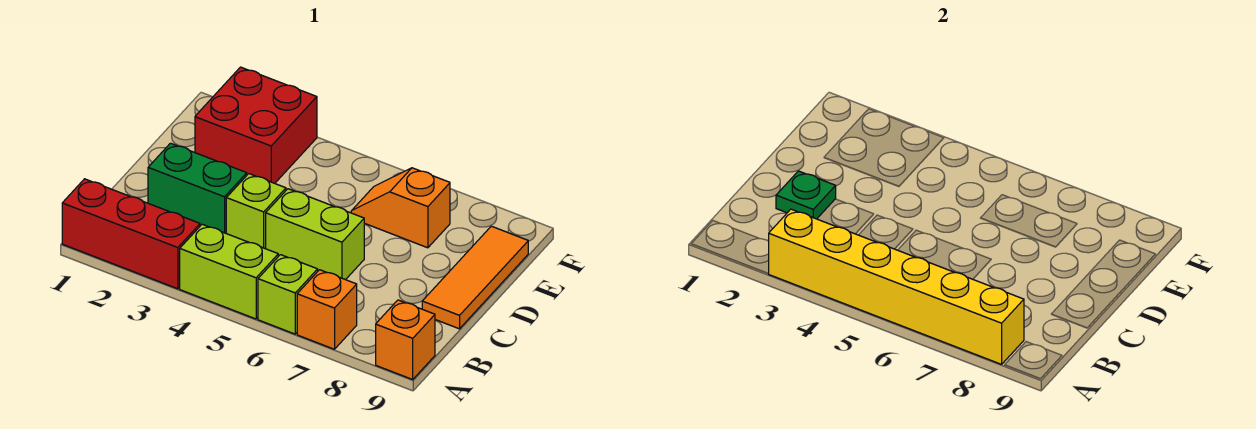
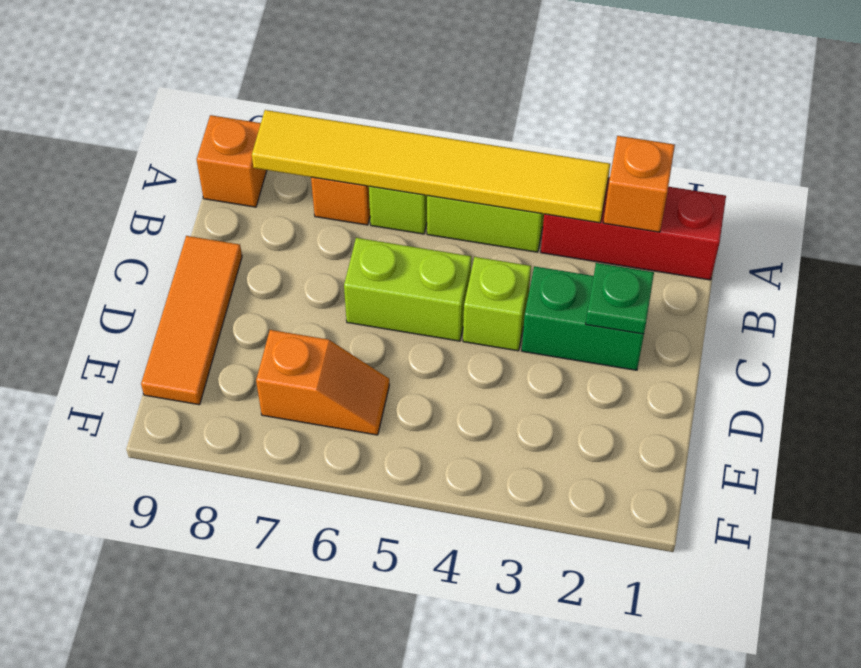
none -> orange 1x1 brick [603,136,675,232]
yellow 1x6 brick [769,209,1024,364] -> yellow 1x6 tile [252,110,610,223]
red 2x2 brick [195,67,317,183] -> none

